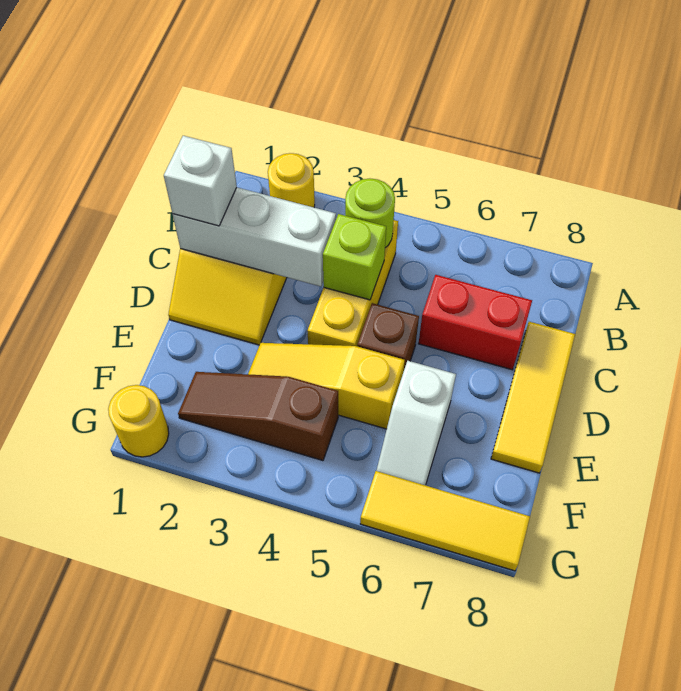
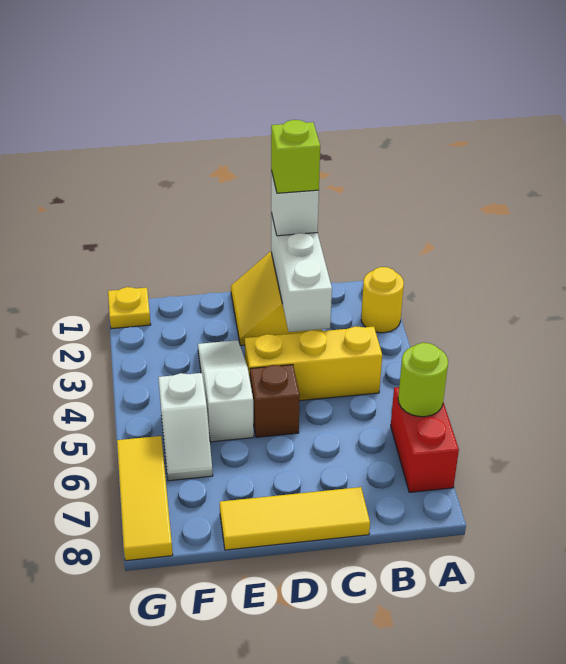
lime 1x1 round brick [345,178,395,248] -> lime 1x1 round brick moved to [398,343,448,417]
lime 1x1 brick [323,214,386,300] -> lime 1x1 brick moved to [271,120,320,193]
red 1x2 brick [419,275,532,370] -> red 1x2 brick moved to [391,387,459,492]
yellow 1x3 slope [248,343,405,429] -> white 1x3 slope [198,340,254,442]
white 1x2 slope [376,361,456,485] -> white 1x2 slope turned to [158,373,213,481]
brown 1x3 slope [178,372,338,461] -> none
yellow 1x1 round brick [108,385,169,457] -> yellow 1x1 plate [108,287,151,329]

